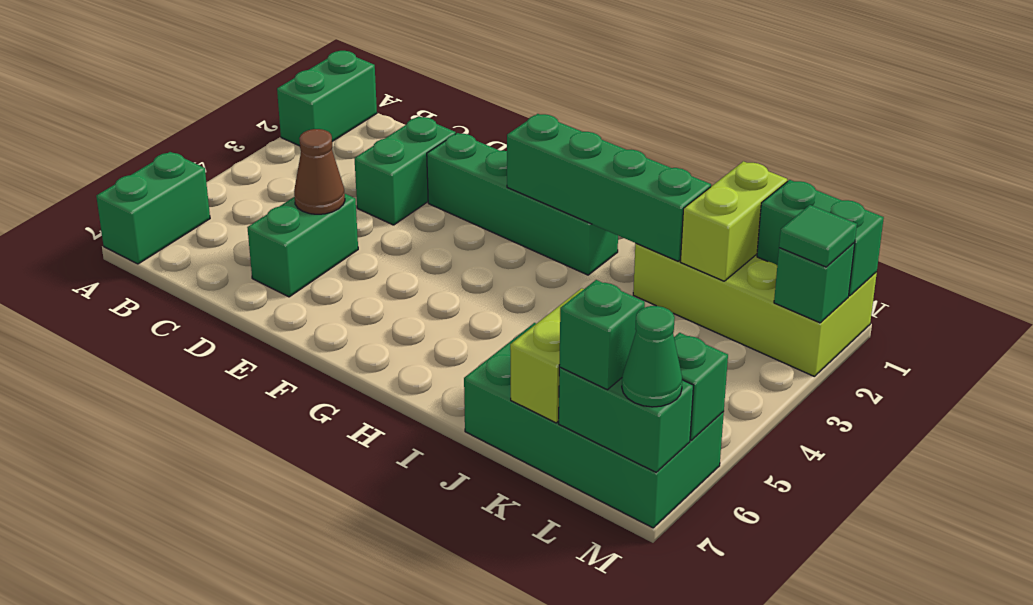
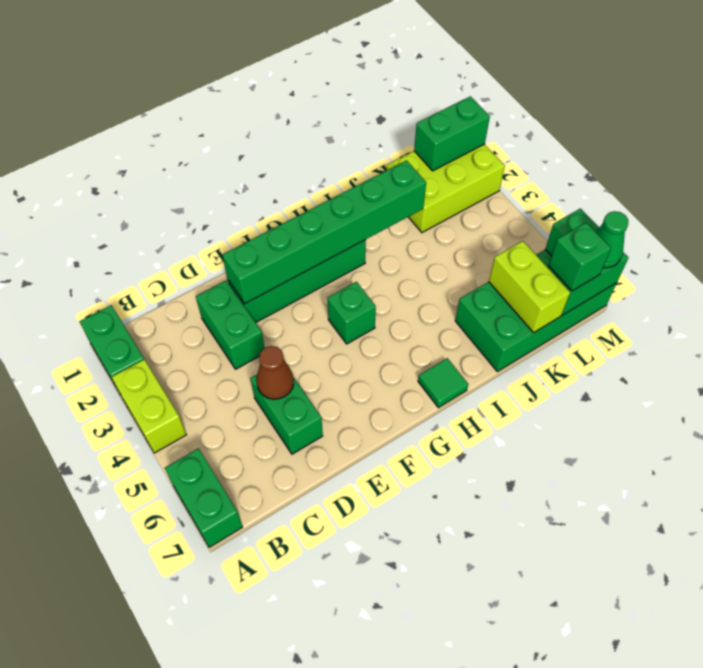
green 1x4 brick [507,114,711,261] -> green 1x6 brick [222,160,426,304]
lime 2x4 brick [633,243,877,376] -> lime 2x3 brick [387,144,505,232]
lime 1x2 brick [680,161,787,281] -> lime 1x2 brick moved to [112,359,186,453]
green 1x1 brick [774,242,855,323] -> green 1x1 brick moved to [328,282,376,344]
green 1x1 tile [779,205,857,267] -> green 1x1 tile moved to [418,358,468,408]

